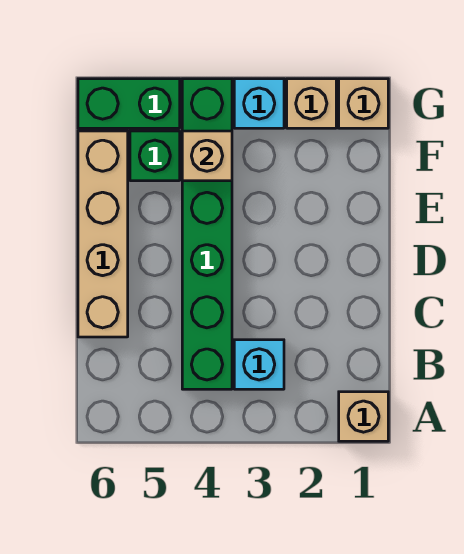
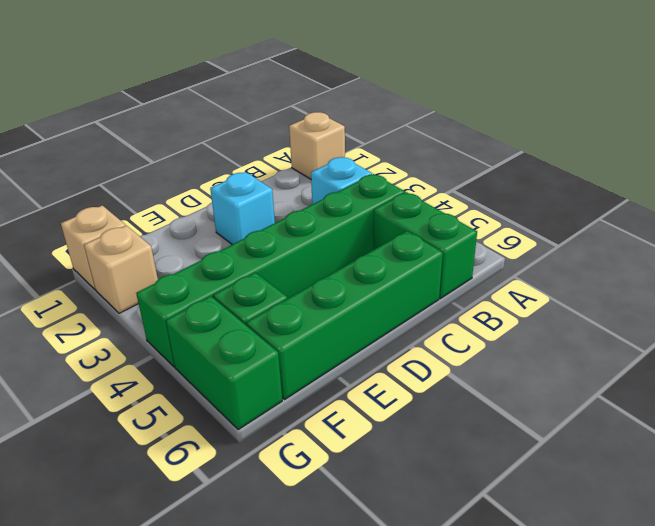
none -> green 1x2 brick [373,192,477,298]
tan 1x4 brick [78,131,128,337] -> green 1x4 brick [246,231,443,399]
tan 1x1 brick [182,131,232,181] -> none
cyan 1x1 brick [234,79,284,128] -> cyan 1x1 brick moved to [210,172,275,244]

